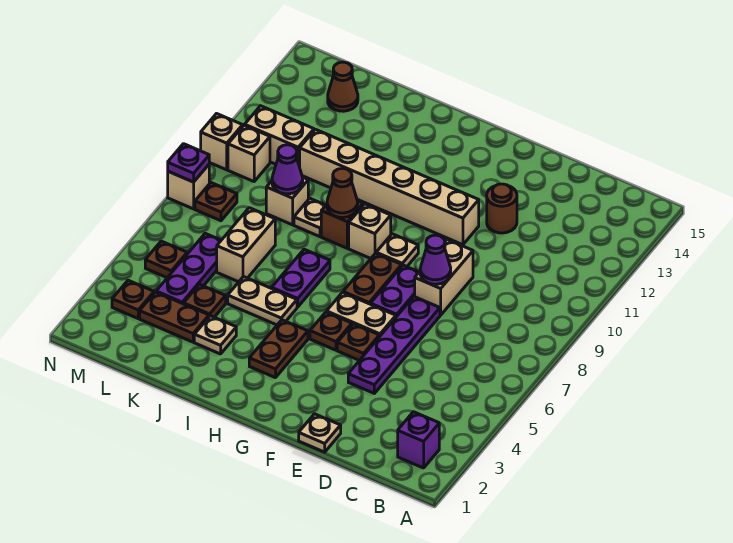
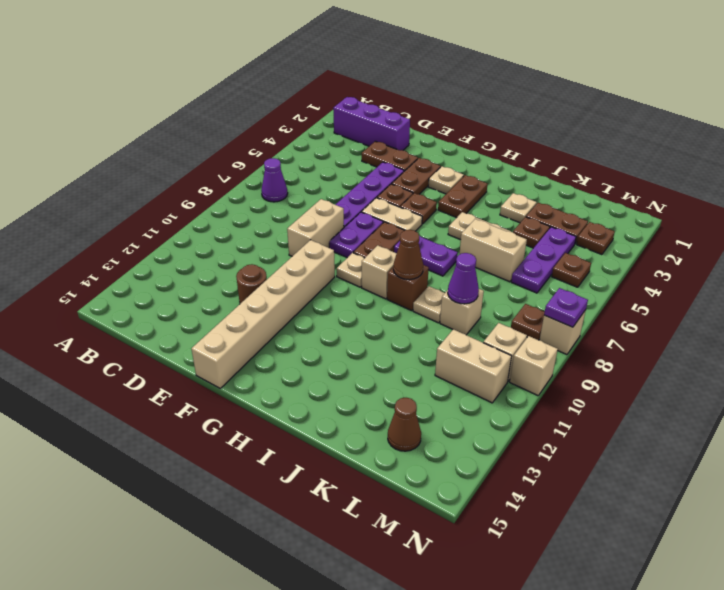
purple 1x1 brick [398,412,439,468] -> purple 1x3 brick [333,97,410,150]
none -> brown 1x2 plate [362,141,418,171]
tan 1x1 plate [299,414,341,452] -> tan 1x1 plate moved to [428,166,464,194]
purple 1x1 cone [420,235,451,284] -> purple 1x1 cone moved to [261,158,288,202]
none -> brown 1x2 plate [392,158,441,194]
tan 1x6 brick [300,129,479,245] -> tan 1x6 brick turned to [192,240,335,388]
purple 1x2 plate [272,249,330,307] -> purple 1x2 plate turned to [394,236,458,276]
tan 1x2 brick [217,208,275,282] -> tan 1x2 brick turned to [459,219,527,282]

